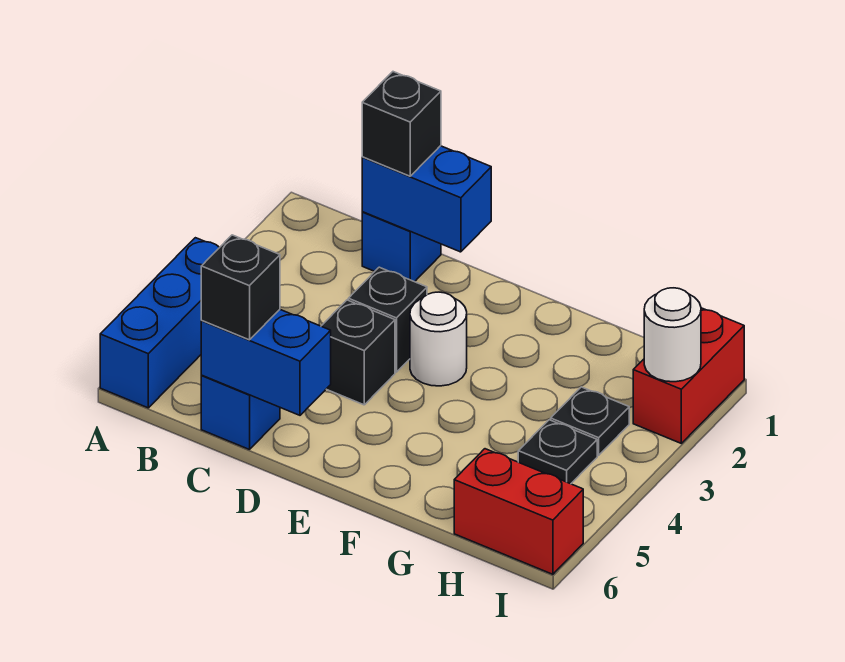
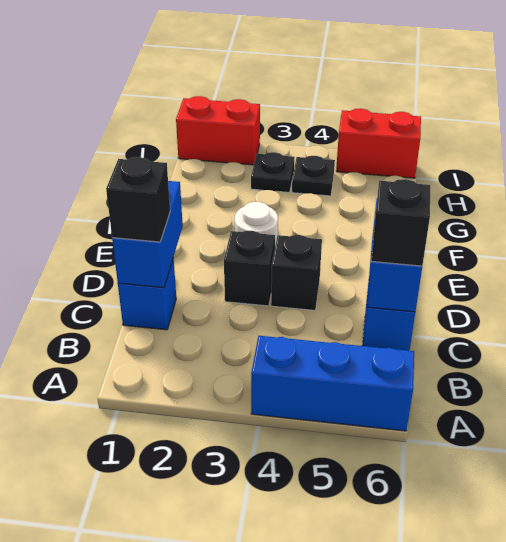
red 1x2 brick [454,449,583,574] -> red 1x2 brick turned to [336,108,421,178]
white 1x1 round brick [644,288,701,382] -> none

